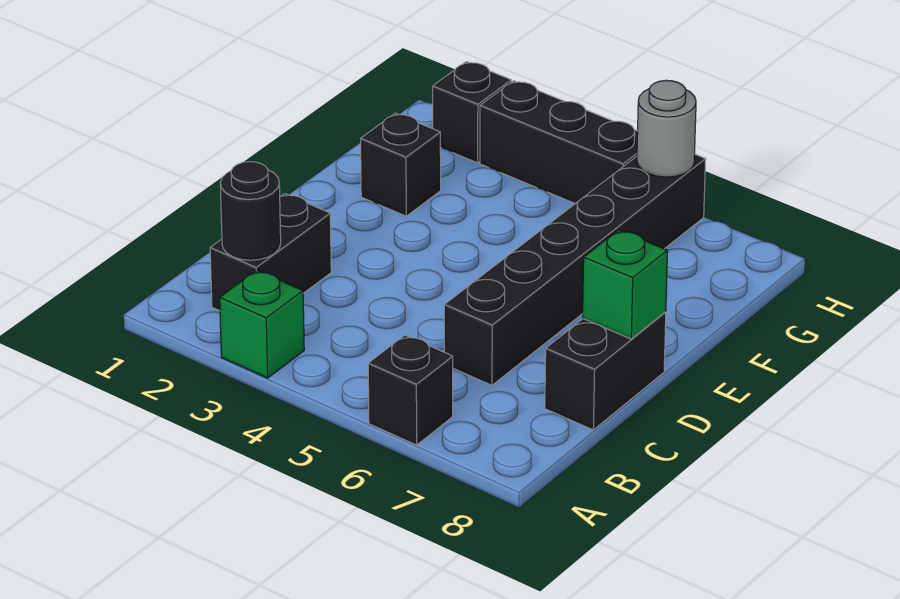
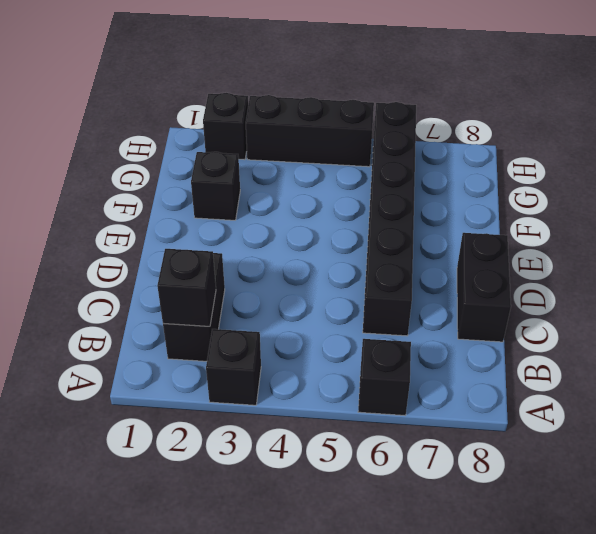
green 1x1 brick [220,270,304,378] -> black 1x1 brick [206,329,261,405]
black 1x1 round brick [220,162,281,260] -> black 1x1 brick [157,249,216,326]
green 1x1 brick [583,230,668,339] -> none
grey 1x1 round brick [637,80,696,177] -> none

